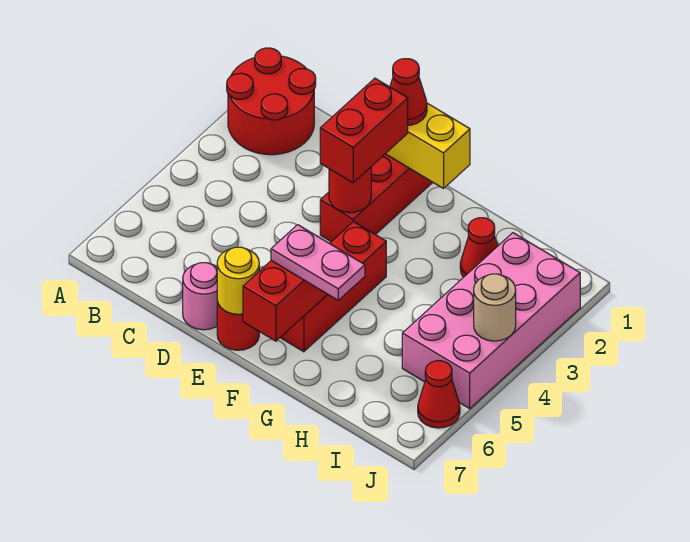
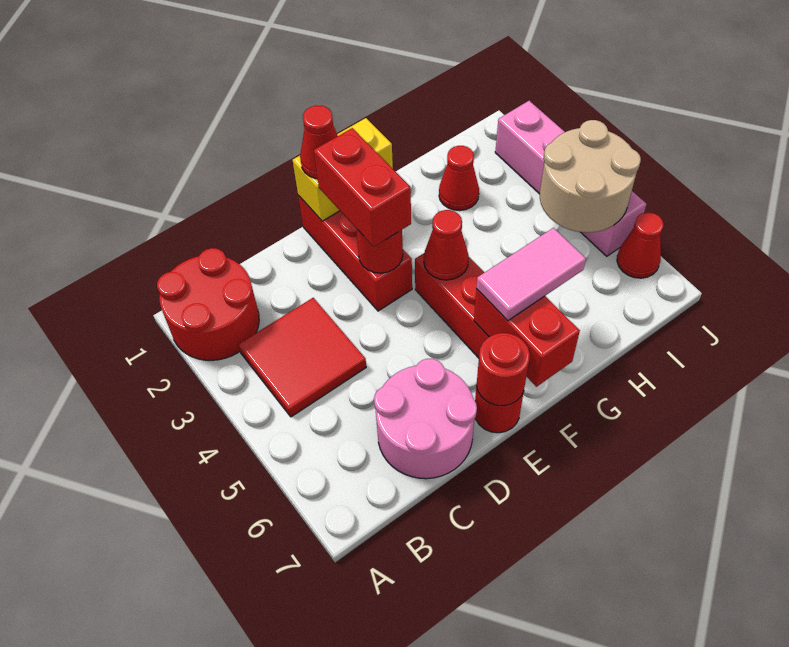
none -> red 2x2 tile [238,298,366,417]
pink 1x1 round brick [183,263,217,330] -> pink 2x2 round brick [374,359,477,479]
yellow 1x1 round brick [217,247,259,314] -> red 1x1 round brick [476,333,530,406]
none -> red 1x1 cone [424,210,469,280]
pink 1x2 plate [271,225,365,300] -> pink 1x2 tile [476,228,586,321]
pink 2x4 brick [402,233,580,409] -> pink 1x4 brick [495,101,646,256]
tan 1x1 round brick [474,274,516,341] -> tan 2x2 round brick [540,120,641,233]

